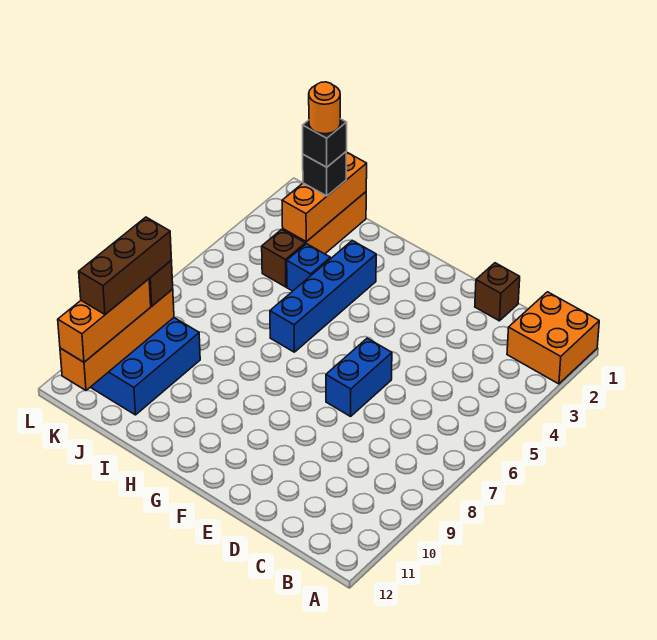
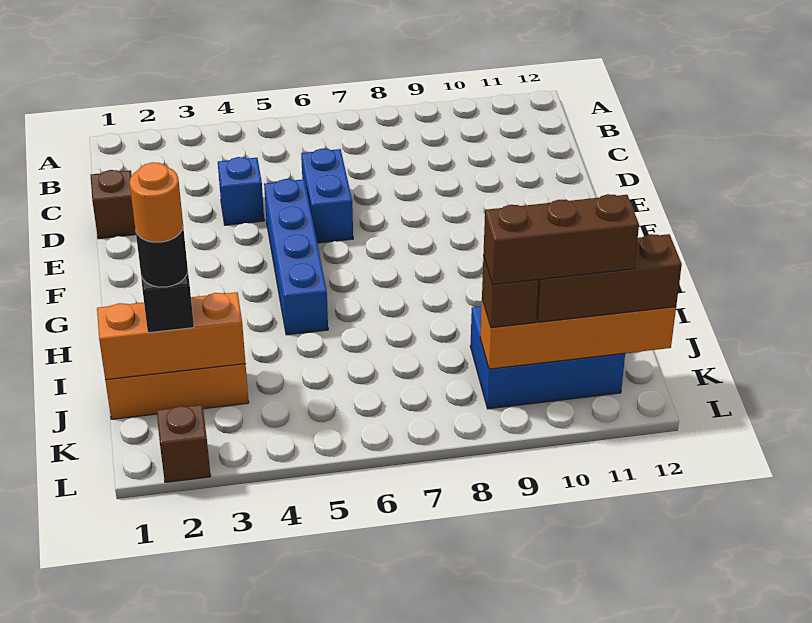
orange 2x2 brick [507,292,599,384] -> none
blue 1x2 brick [326,338,392,416] -> blue 1x2 brick turned to [301,149,353,243]
blue 1x4 brick [270,241,376,352] -> blue 1x4 brick turned to [264,179,328,335]
blue 1x1 brick [287,244,330,291] -> blue 1x1 brick moved to [218,157,264,225]
black 1x1 brick [303,119,347,167] -> black 1x1 round brick [136,228,188,287]
brown 1x1 brick [262,229,305,287] -> brown 1x1 brick moved to [157,405,211,482]
orange 1x3 brick [58,279,151,362] -> brown 1x3 brick [536,234,682,322]

